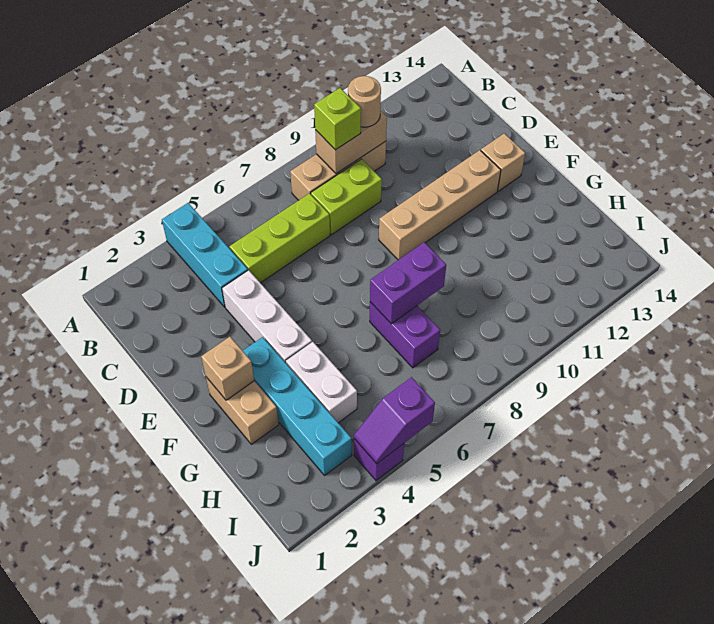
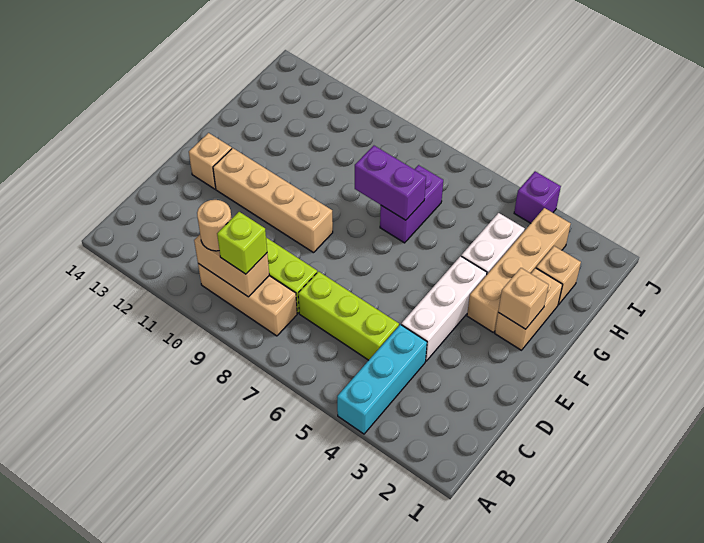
cyan 1x4 brick [243,337,352,475] -> tan 1x4 brick [467,208,571,332]
none -> tan 1x1 brick [536,246,581,305]
purple 1x2 slope [354,377,435,464] -> none

